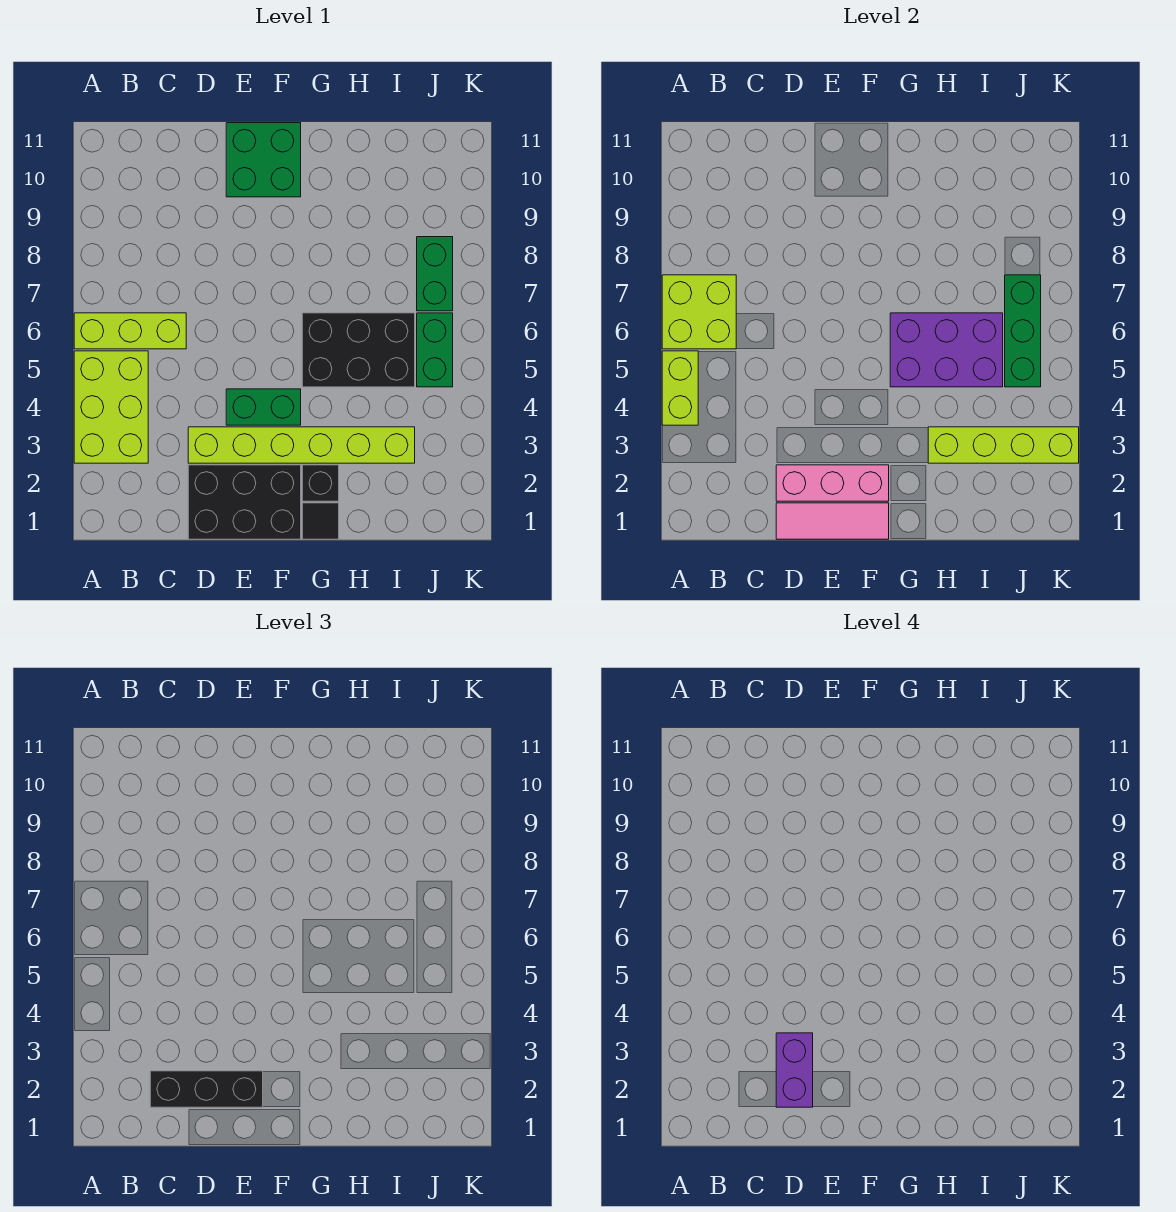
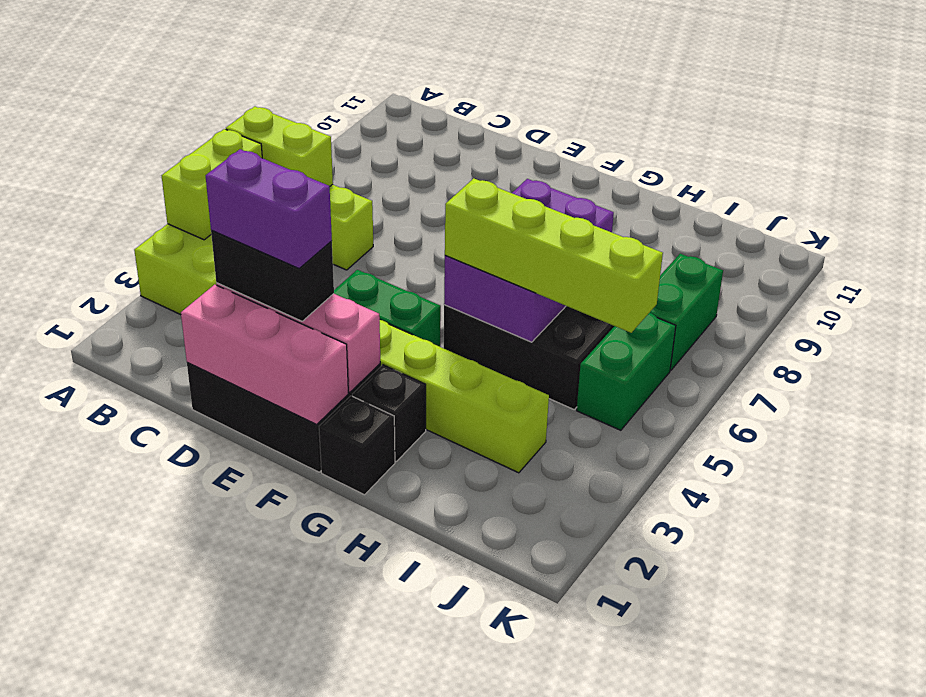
lime 2x2 brick [662,275,736,349] -> lime 1x2 brick [226,106,333,186]
black 1x3 brick [150,1071,263,1107] -> black 1x2 brick [211,230,334,321]
pink 1x3 tile [776,503,889,539] -> pink 1x3 brick [181,285,348,424]
purple 1x2 brick [776,1033,813,1107] -> purple 1x2 brick turned to [206,149,332,269]
green 2x2 brick [226,123,301,197] -> none
black 1x1 tile [302,503,339,539] -> black 1x1 brick [319,396,395,495]
purple 2x3 brick [890,313,1003,387] -> purple 2x3 brick turned to [444,179,614,342]
lime 1x4 brick [928,427,1079,463] -> lime 1x4 brick moved to [445,178,663,333]
green 1x3 brick [1005,275,1041,387] -> none

